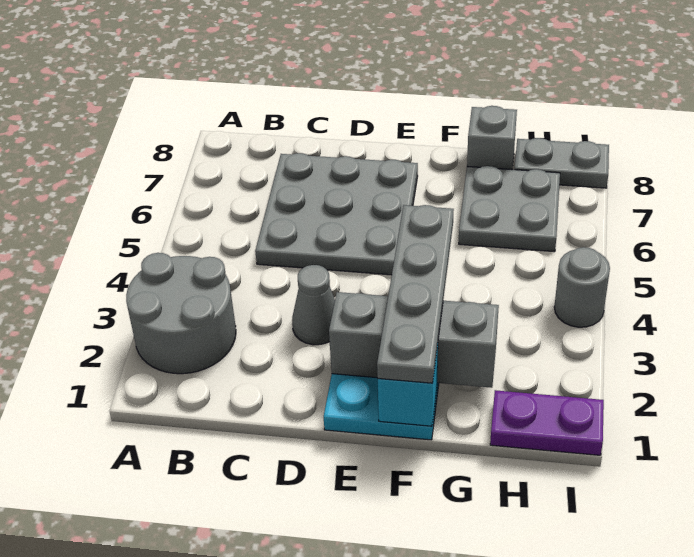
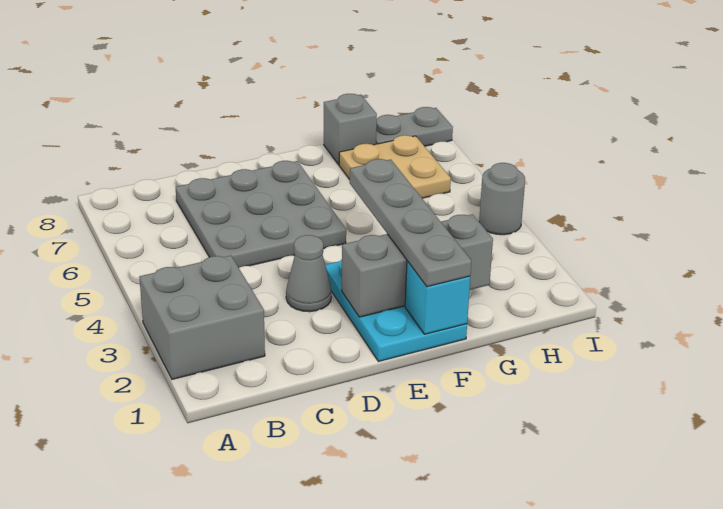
grey 2x2 round brick [126,253,236,374] -> grey 2x2 brick [139,255,265,379]
grey 2x2 plate [459,166,560,252] -> tan 2x2 plate [339,135,451,198]
purple 1x2 plate [490,390,604,455] -> none

